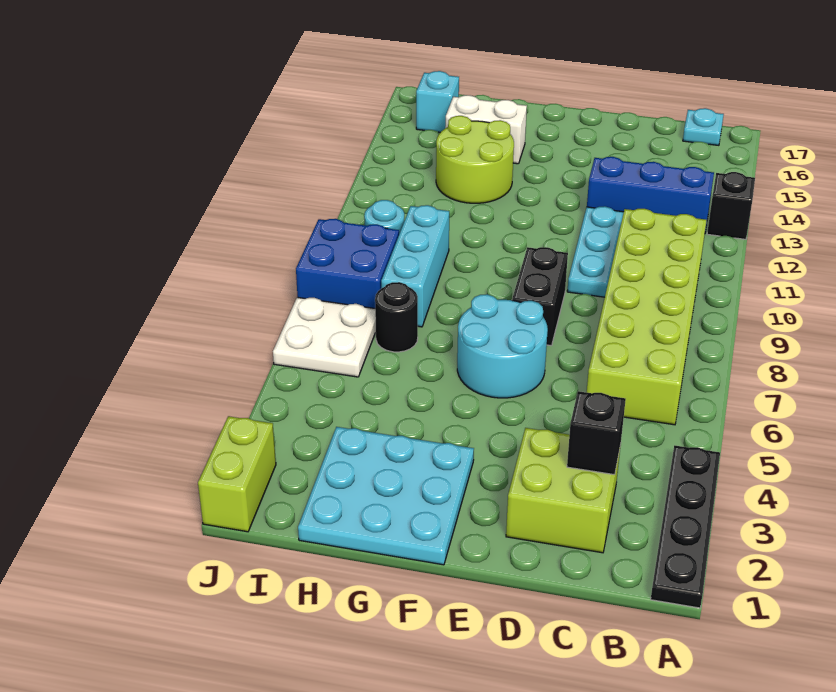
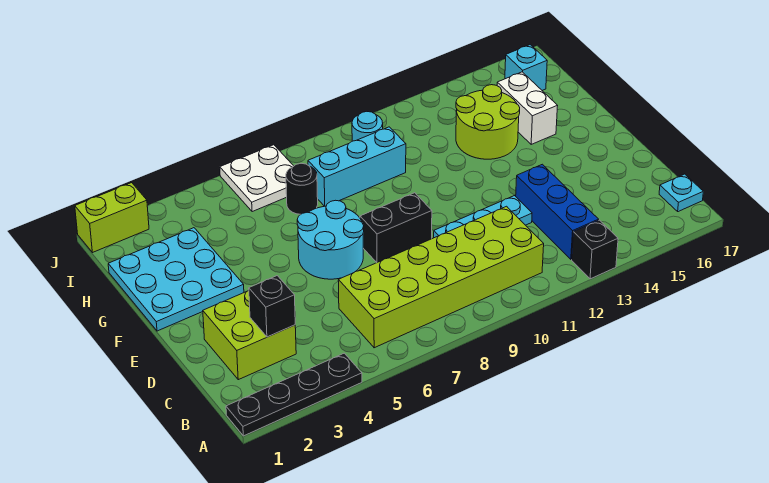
blue 2x2 brick [296,219,399,308] -> none

